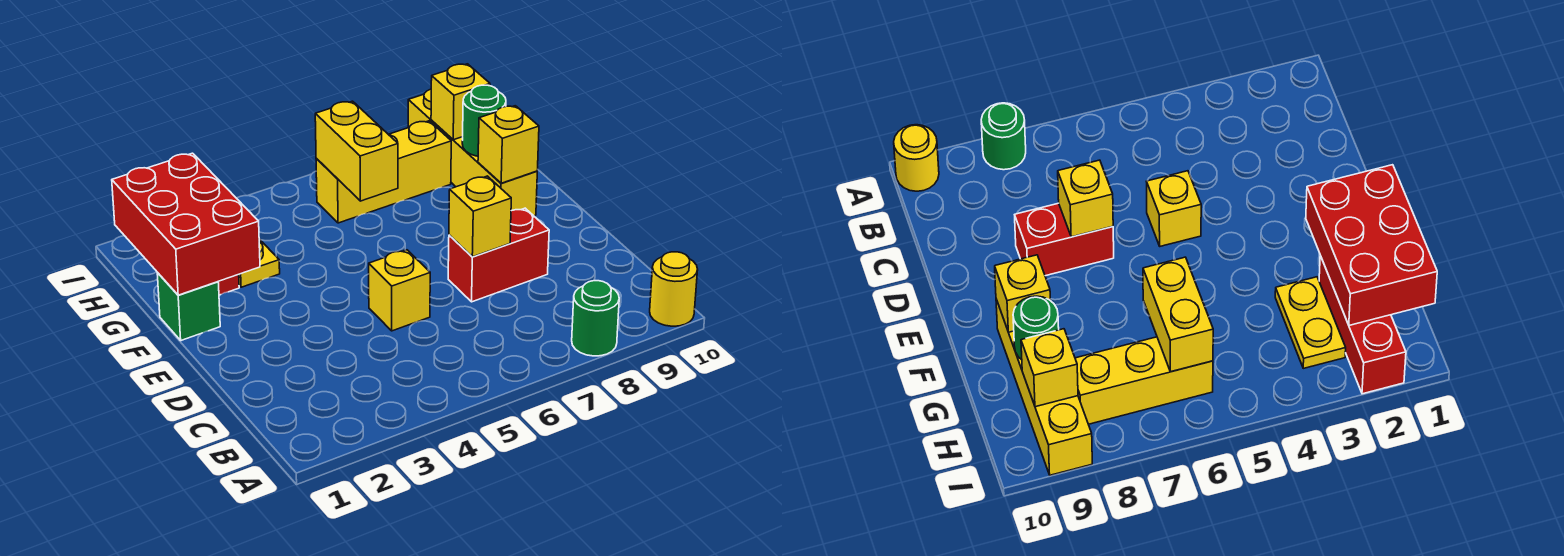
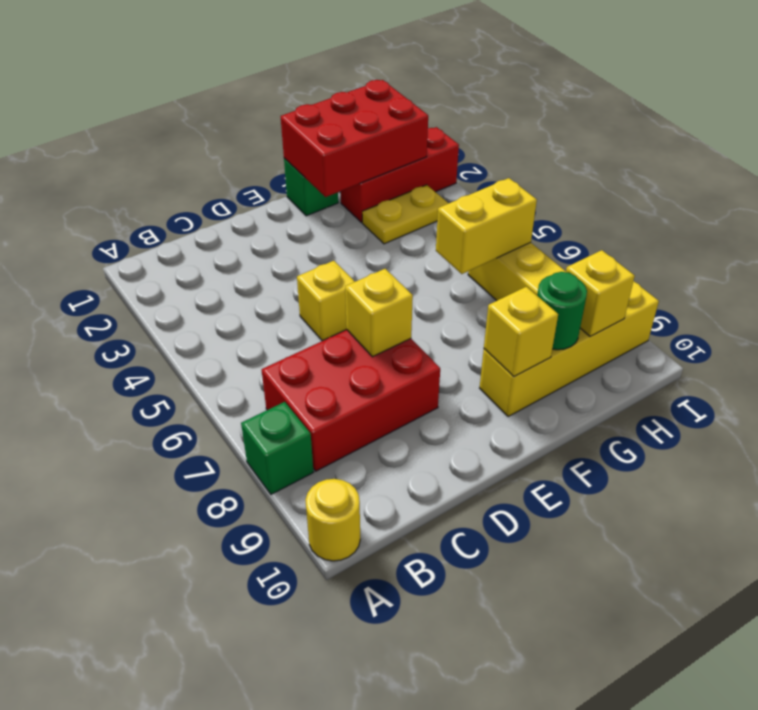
green 1x1 round brick [572,281,619,356] -> green 1x1 brick [241,402,313,494]
red 1x2 brick [448,208,549,302] -> red 2x3 brick [262,330,440,471]

